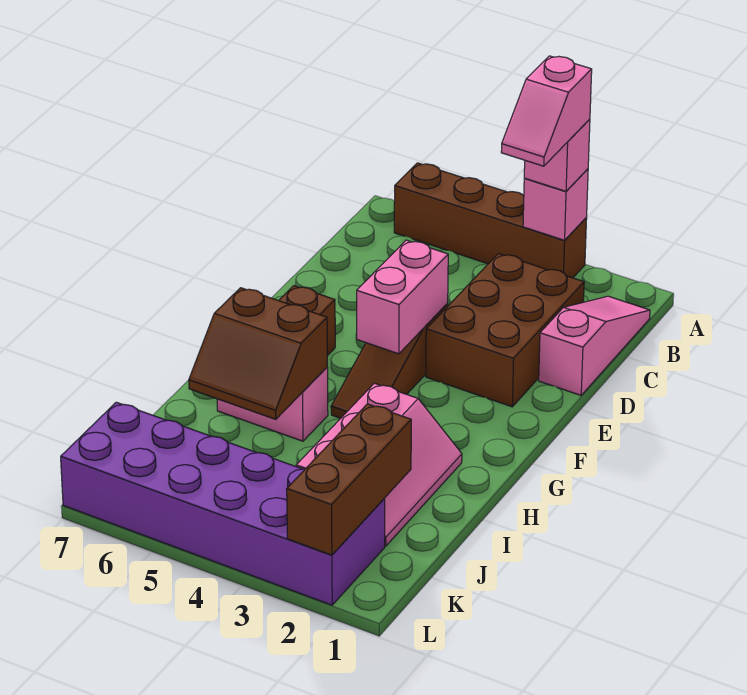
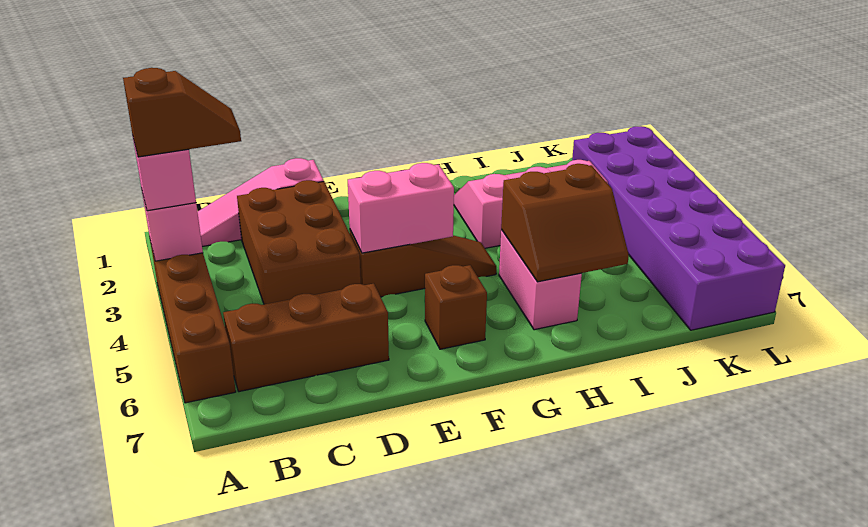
pink 1x2 slope [501,56,592,166] -> brown 1x2 slope [123,68,241,157]
brown 2x3 brick [426,254,584,407] -> brown 2x3 brick turned to [237,180,361,304]
brown 2x2 slope [189,288,327,419] -> brown 2x2 slope turned to [501,164,629,282]
brown 1x3 brick [287,404,411,555] -> brown 1x3 brick moved to [223,284,389,392]

